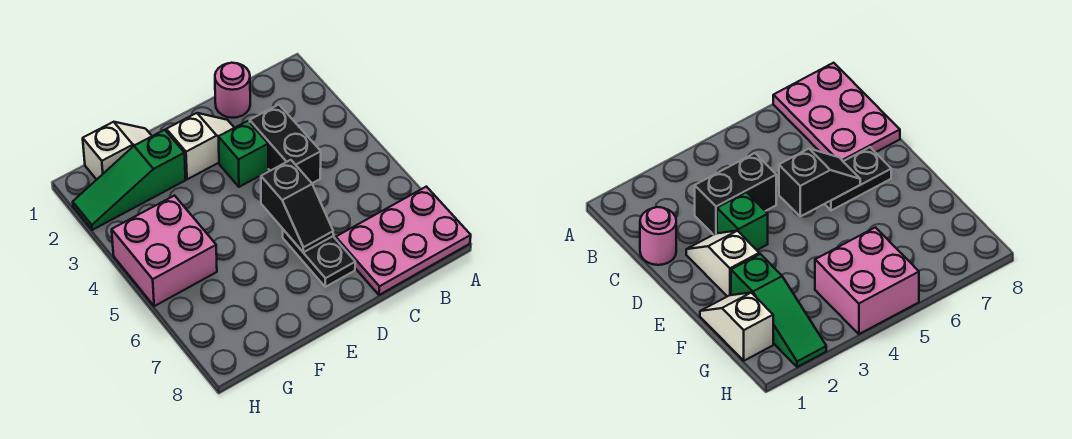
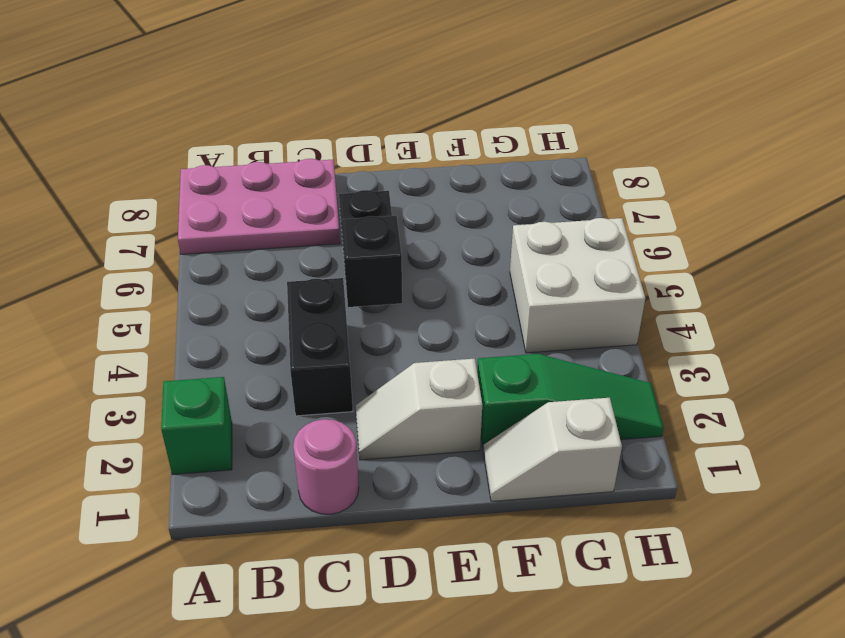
green 1x1 brick [218,121,268,187] -> green 1x1 brick moved to [161,377,232,475]
pink 2x2 brick [112,196,217,306] -> white 2x2 brick [510,218,645,353]

